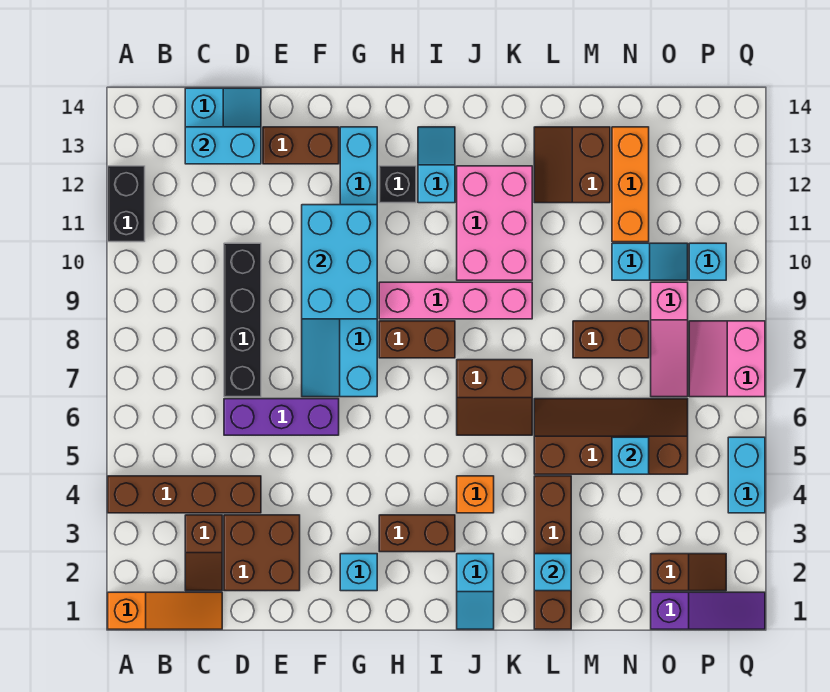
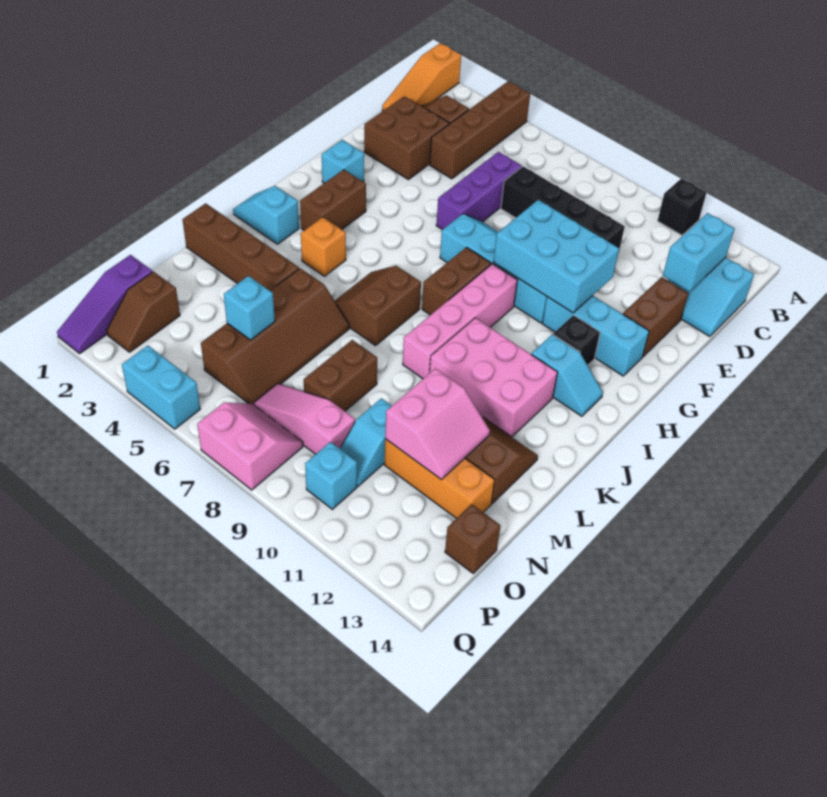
black 1x2 brick [108,166,145,242] -> black 1x1 brick [658,179,706,235]
cyan 1x1 brick [534,554,571,591] -> none
none -> pink 2x2 slope [385,368,490,479]
none -> brown 1x1 brick [445,504,500,573]

